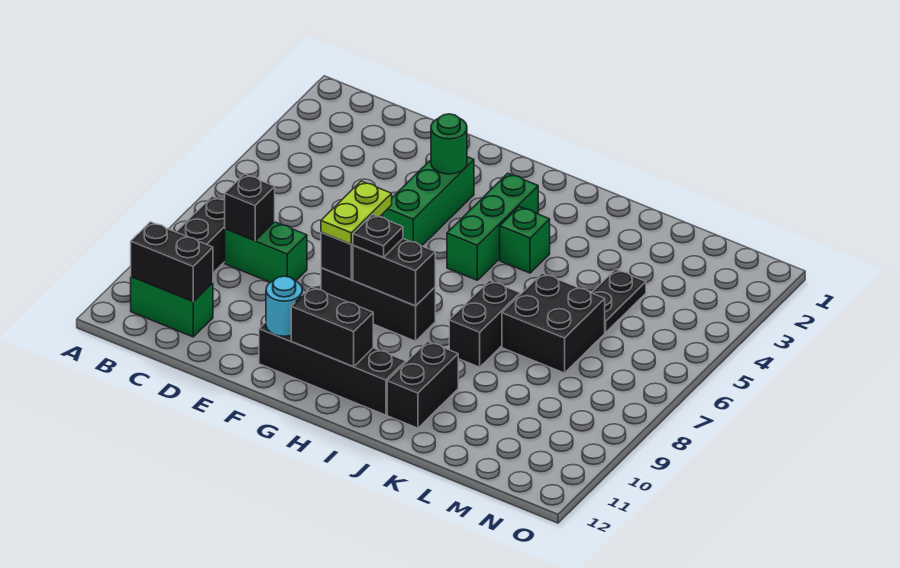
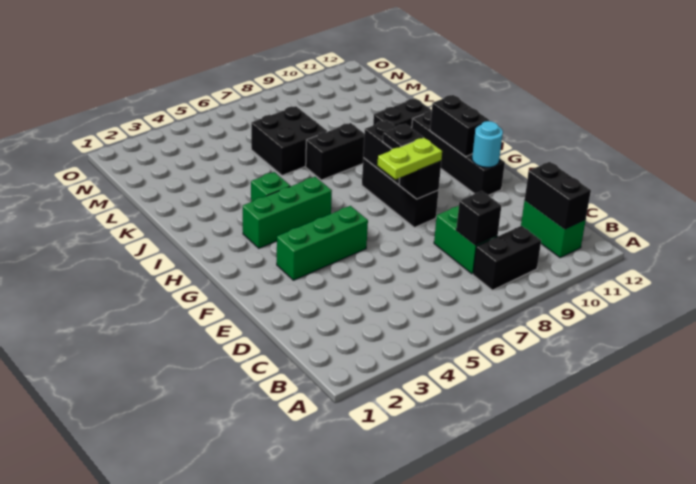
green 1x1 round brick [431,114,467,174] -> none
black 1x2 plate [592,269,646,332] -> none

